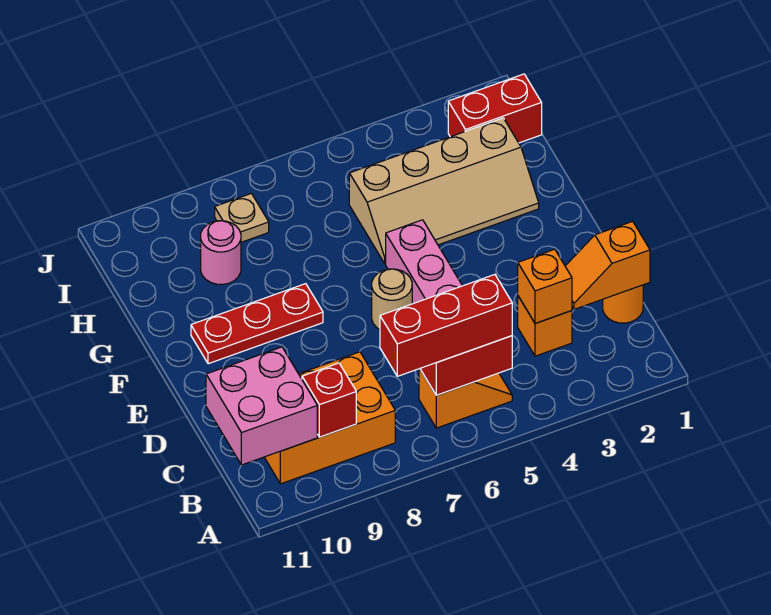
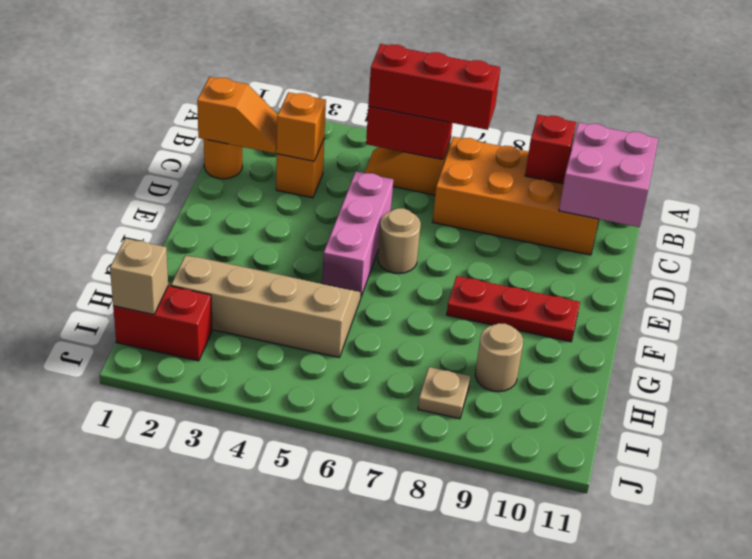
orange 2x3 brick [264,352,395,484] -> orange 2x4 brick [433,137,599,255]
pink 1x1 round brick [201,221,241,285] -> tan 1x1 round brick [475,323,523,392]
none -> tan 1x1 brick [110,238,168,314]

